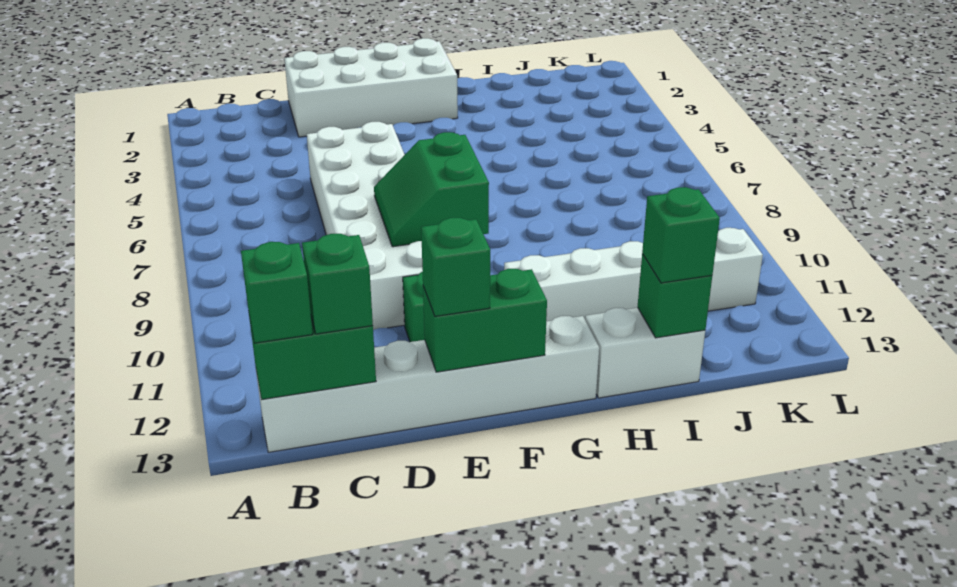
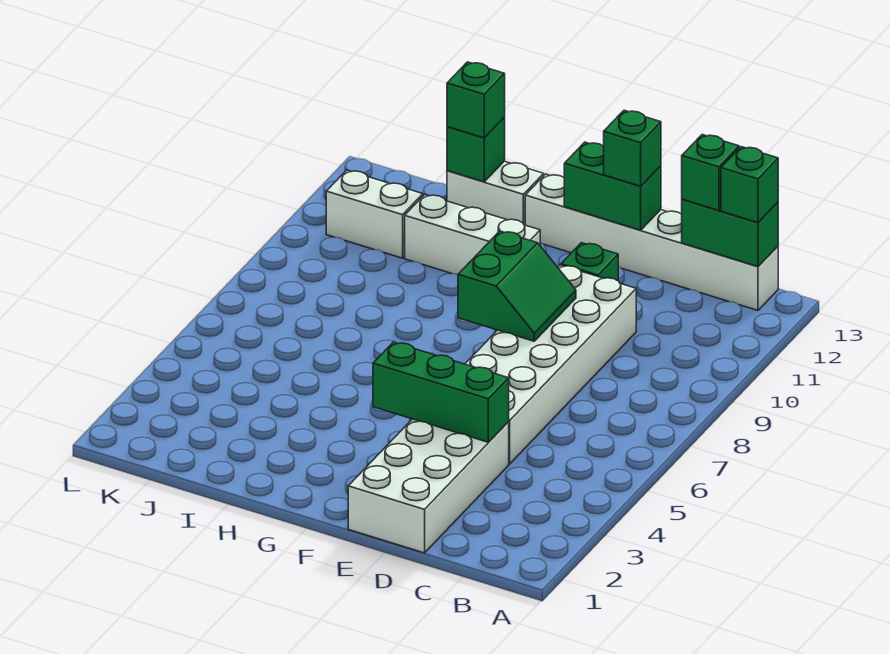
white 2x4 brick [284,38,458,137] -> white 2x4 brick turned to [348,419,509,553]
none -> green 1x3 brick [373,342,509,442]

